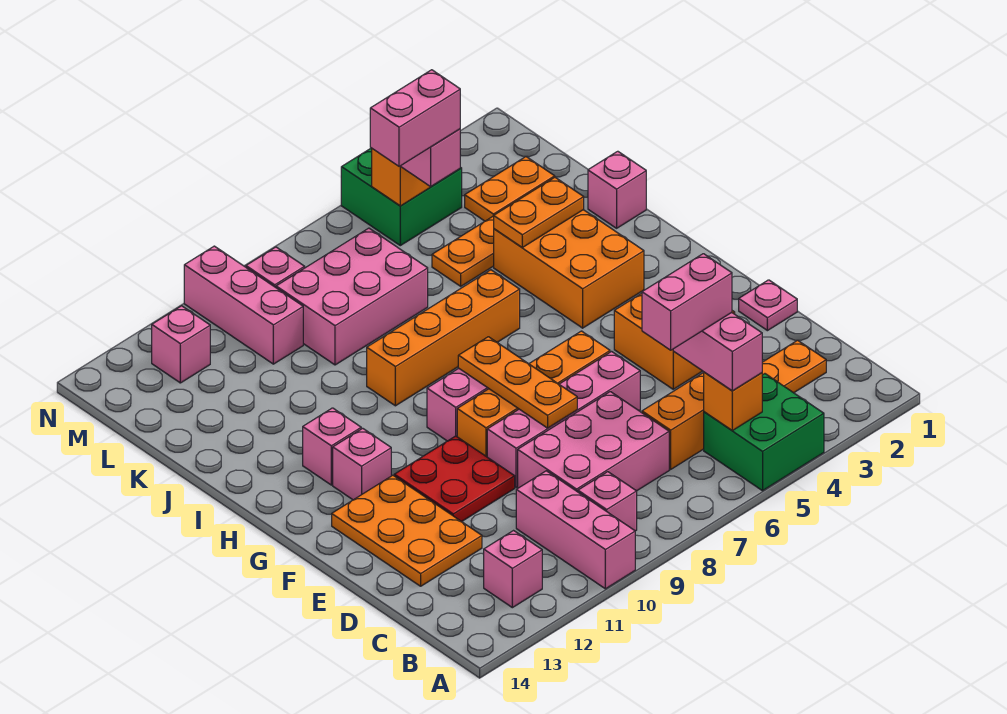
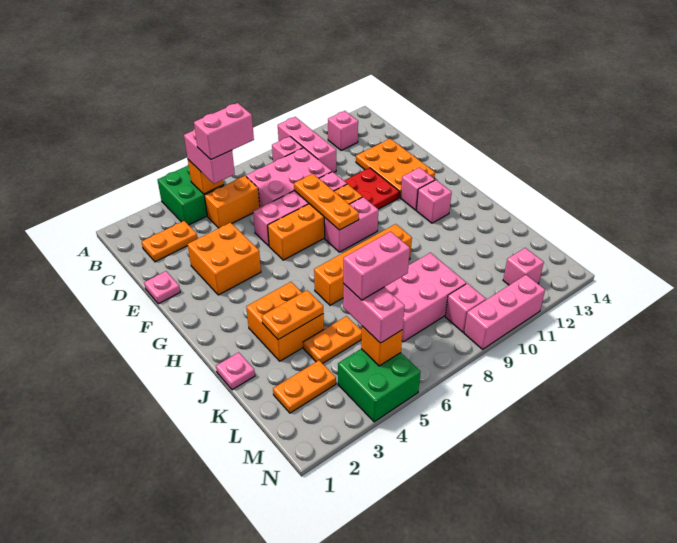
orange 2x3 brick [494,210,644,328] -> orange 2x2 brick [246,282,324,361]
pink 1x1 brick [588,151,646,228] -> pink 1x1 plate [216,352,255,390]
pink 1x3 brick [184,246,303,364] -> pink 1x3 brick turned to [464,275,545,349]

